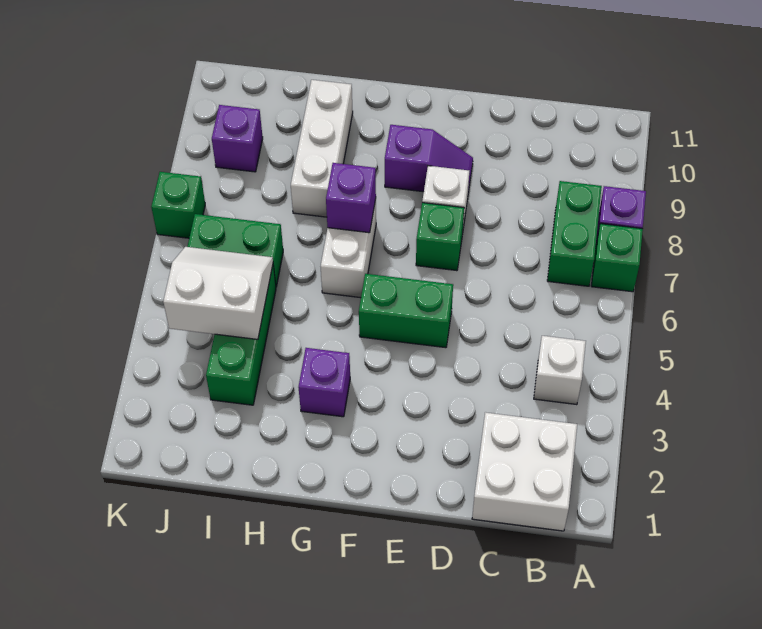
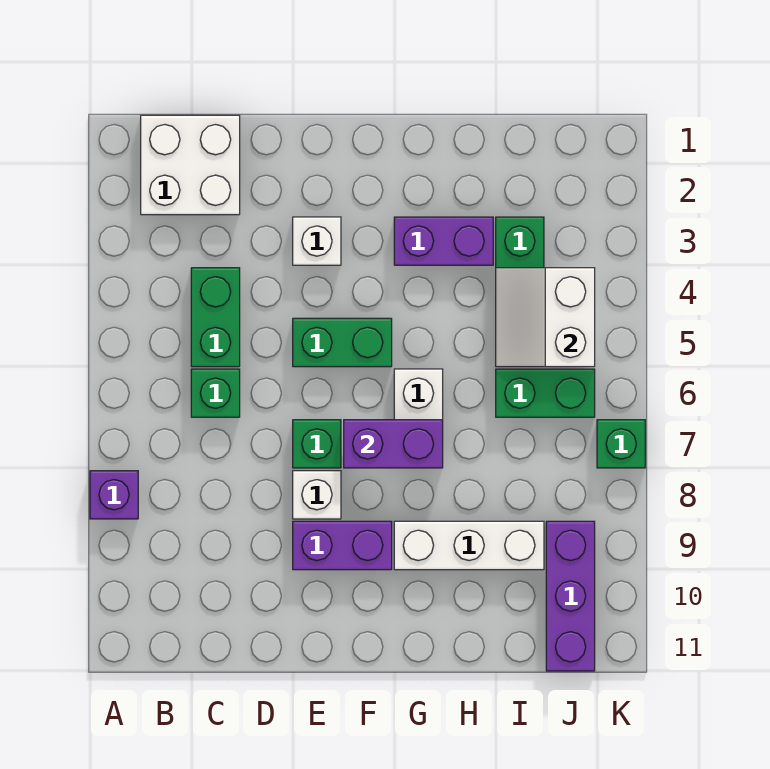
green 1x1 brick [592,224,643,292] -> green 1x1 brick moved to [191,369,240,417]
white 1x1 brick [534,336,586,405] -> white 1x1 brick moved to [293,217,341,265]
green 1x2 brick [547,181,602,286] -> green 1x2 brick moved to [191,268,240,367]
purple 1x2 slope [385,125,473,192] -> purple 1x2 brick [293,521,392,570]
purple 1x1 brick [298,348,350,417] -> purple 1x2 brick [394,217,493,265]
purple 1x1 brick [326,163,376,233] -> purple 1x2 brick [344,420,443,468]
white 1x3 brick [291,80,353,217] -> white 1x3 brick turned to [394,521,544,570]
white 2x2 slope [163,247,273,339] -> white 2x2 slope turned to [496,268,595,367]
purple 1x1 brick [212,105,263,172] -> purple 1x3 brick [546,521,595,671]

